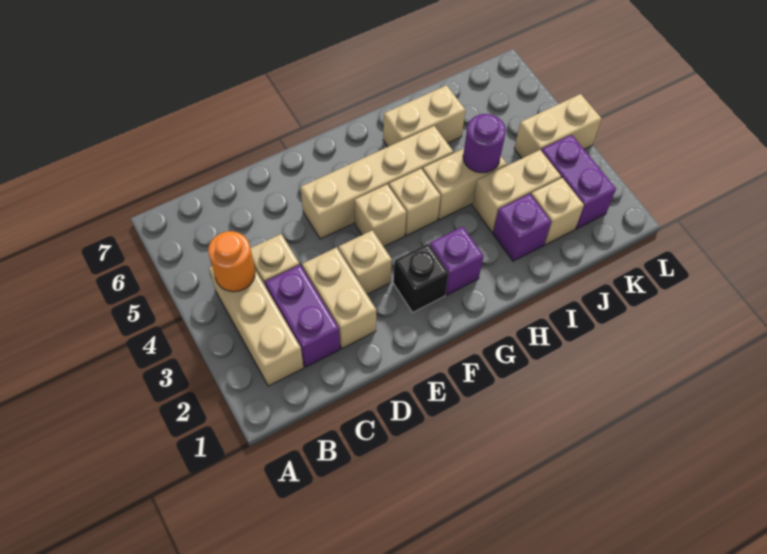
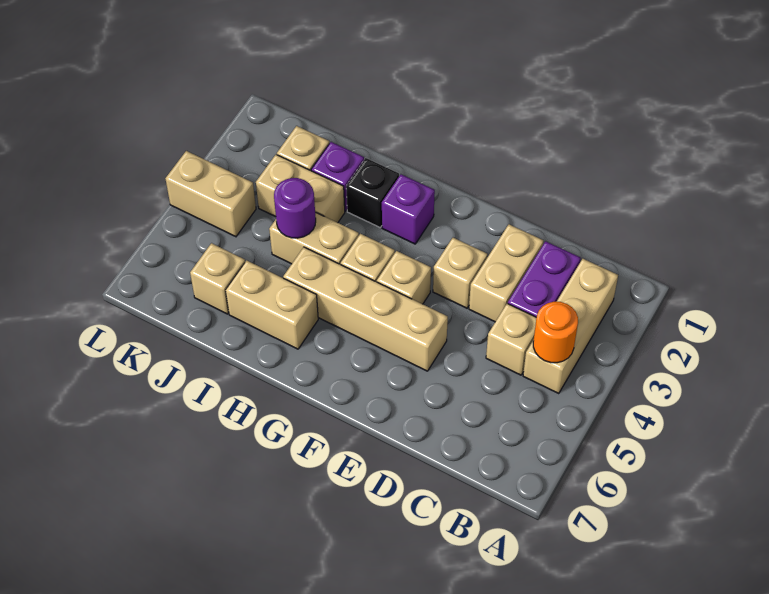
black 1x1 brick [393,244,449,312] -> black 1x1 brick moved to [346,158,399,227]
none -> tan 1x1 brick [190,243,245,314]
purple 1x2 brick [541,135,616,229] -> none

